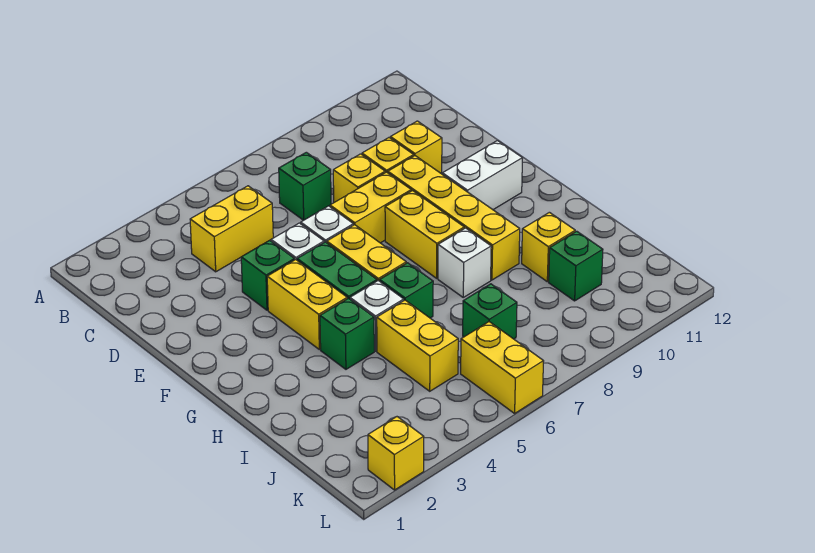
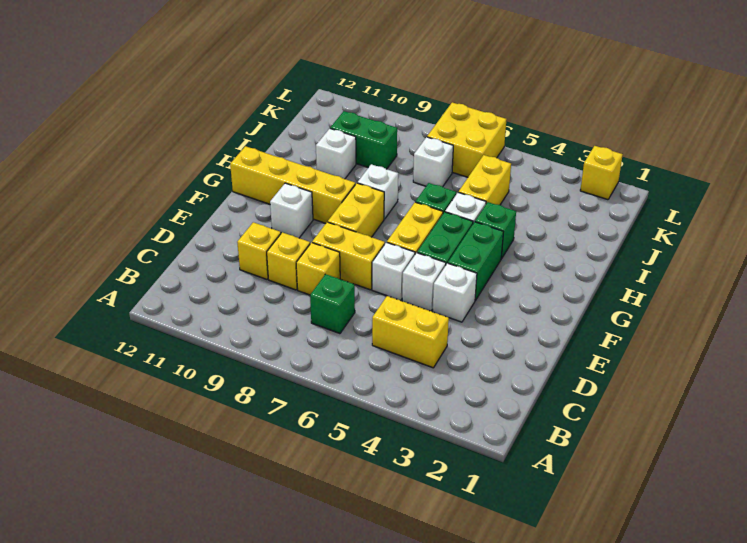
green 1x1 brick [241,240,294,310] -> white 1x1 brick [433,263,477,322]
yellow 1x4 brick [388,156,520,280] -> yellow 1x4 brick turned to [230,146,355,223]
yellow 1x2 brick [267,260,347,349] -> green 1x2 brick [448,222,503,300]
white 1x2 brick [442,141,522,210] -> white 1x1 brick [270,183,313,238]
yellow 1x1 brick [522,212,575,282] -> white 1x1 brick [316,128,356,179]
green 1x1 brick [463,284,517,339] -> white 1x1 brick [413,137,453,187]
green 1x1 brick [549,231,603,301] -> green 1x2 brick [330,111,397,169]
yellow 1x2 brick [461,322,544,413] -> yellow 2x2 brick [427,102,507,177]

